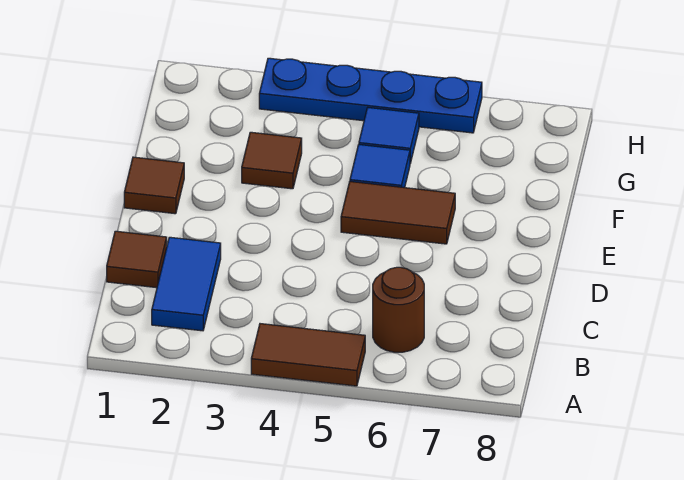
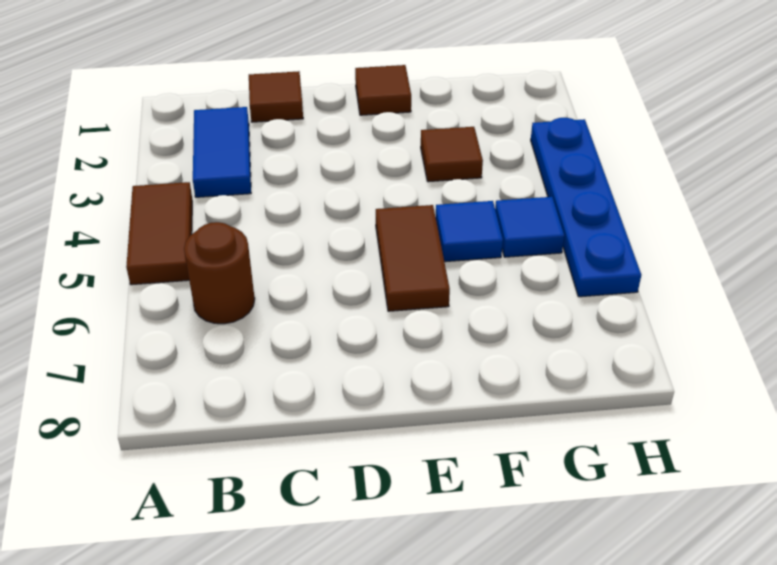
blue 1x2 tile [152,237,221,331] -> blue 1x2 tile turned to [193,107,251,197]

